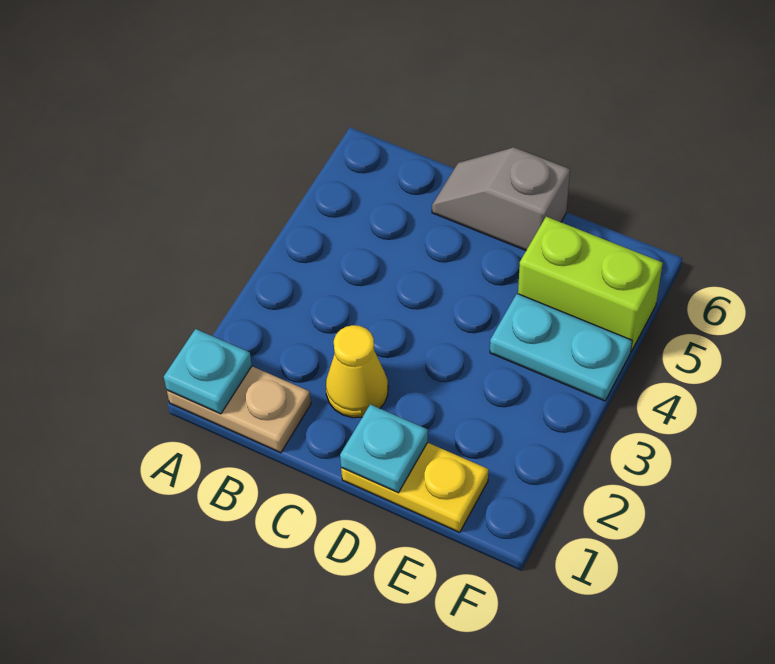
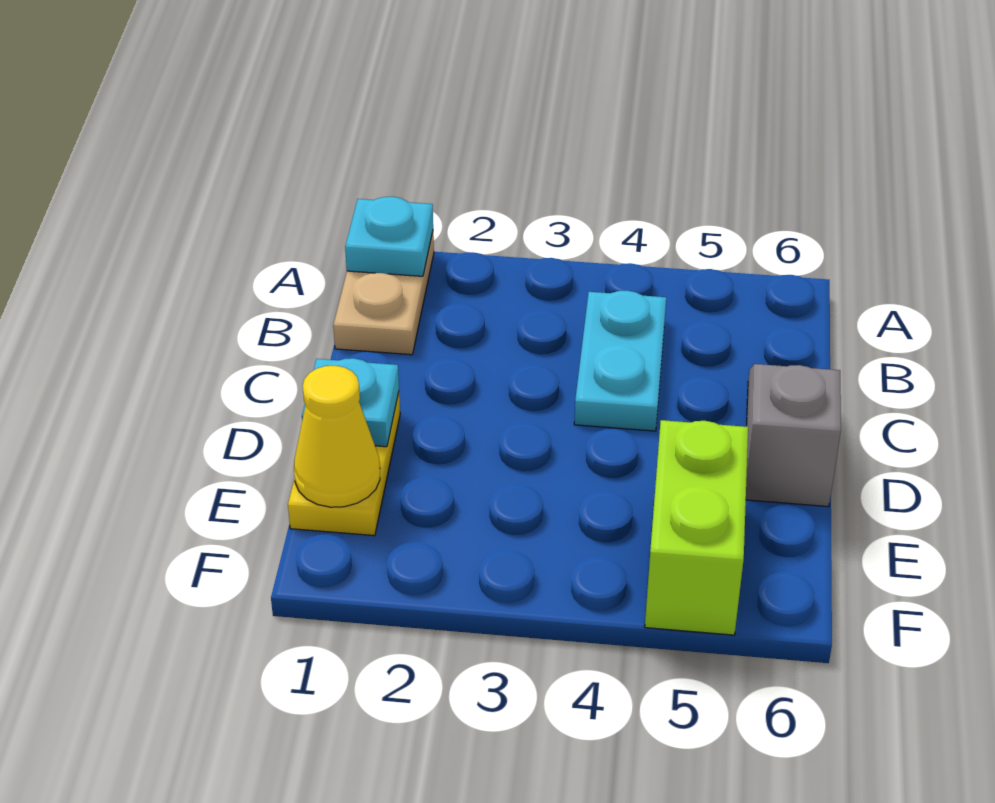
yellow 1x1 cone [326,325,388,418] -> yellow 1x1 cone moved to [294,366,380,507]
cyan 1x2 plate [490,294,632,401] -> cyan 1x2 plate moved to [574,291,666,431]

